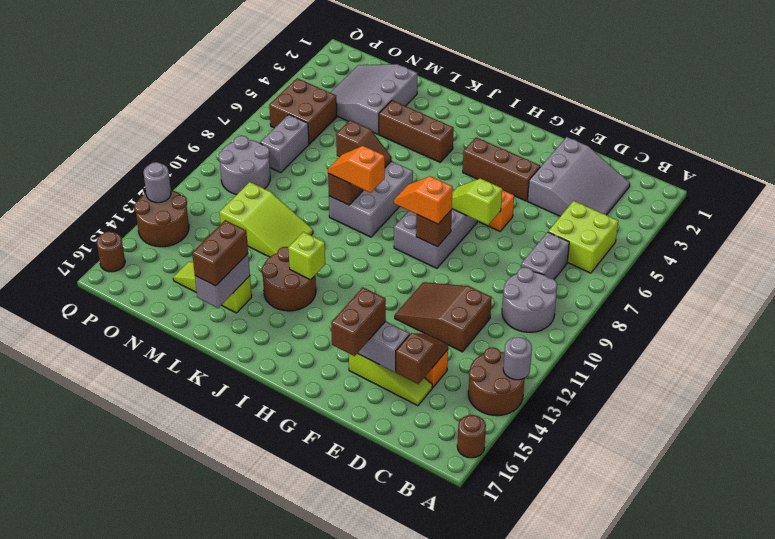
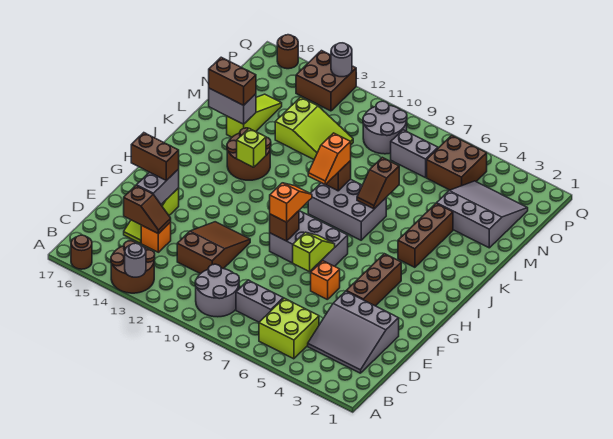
orange 1x2 slope [328,146,385,193] -> orange 1x2 slope turned to [308,133,351,185]
lime 2x3 slope [220,182,313,257] -> lime 2x3 slope turned to [275,97,353,159]
brown 2x2 round brick [134,190,189,247] -> brown 2x2 brick [296,51,356,111]

